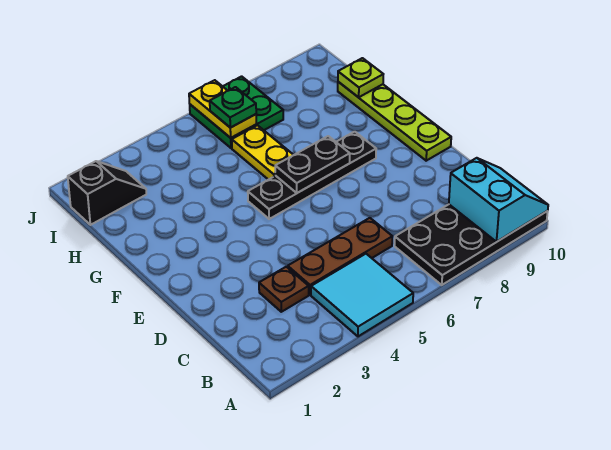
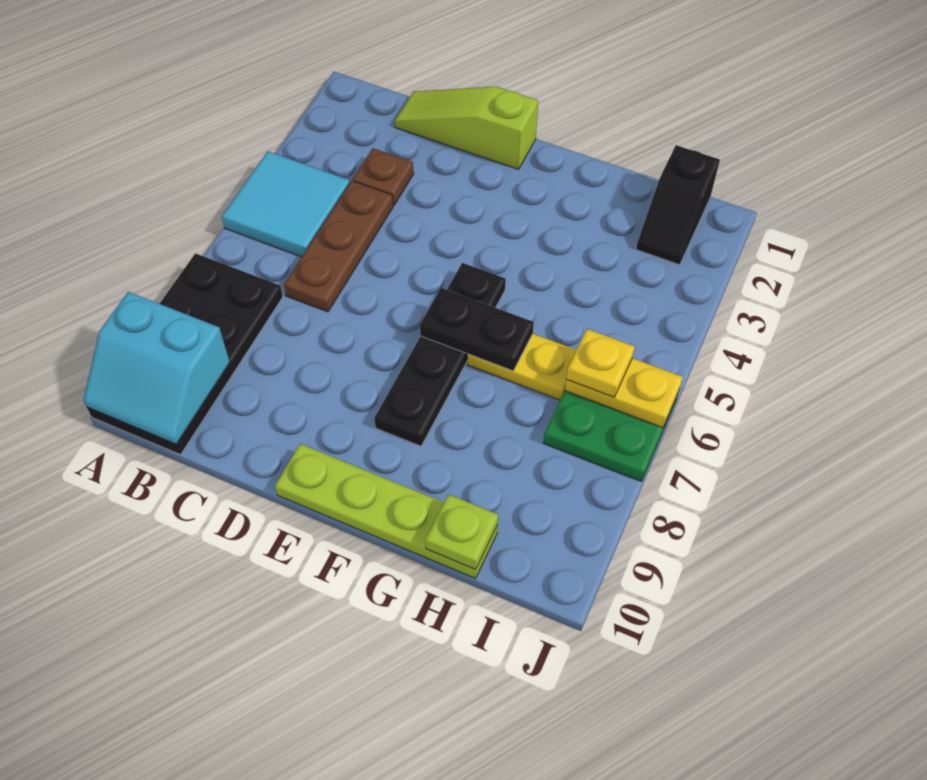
none -> lime 1x3 slope [395,86,538,169]
black 1x2 plate [275,136,350,193] -> black 1x2 plate turned to [420,288,534,371]
green 1x1 plate [210,87,256,128] -> yellow 1x1 plate [566,329,635,397]

